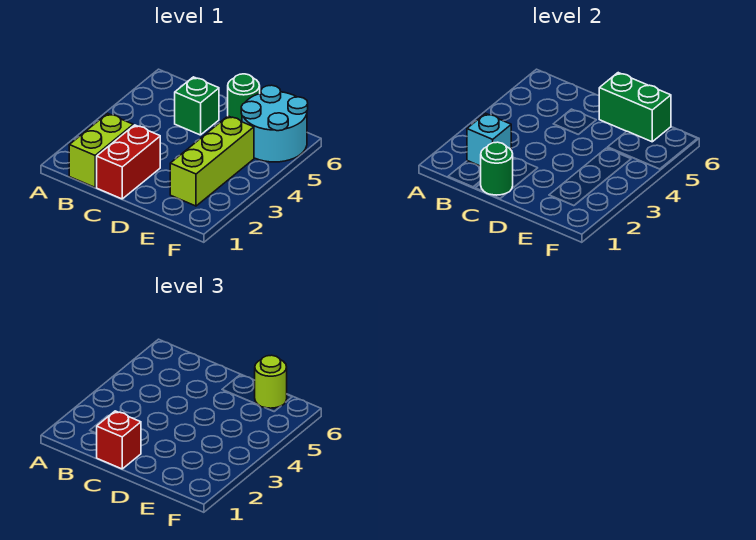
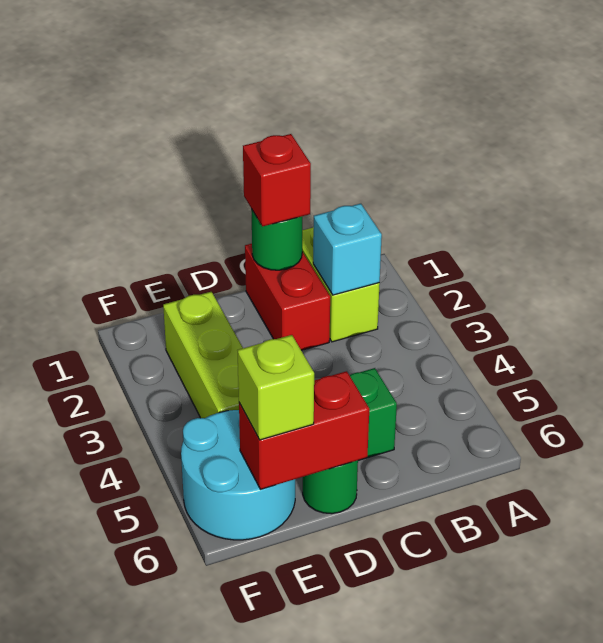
green 1x2 brick [599,73,671,142] -> red 1x2 brick [239,371,369,489]
lime 1x1 round brick [255,355,287,408] -> lime 1x1 brick [238,335,314,440]

